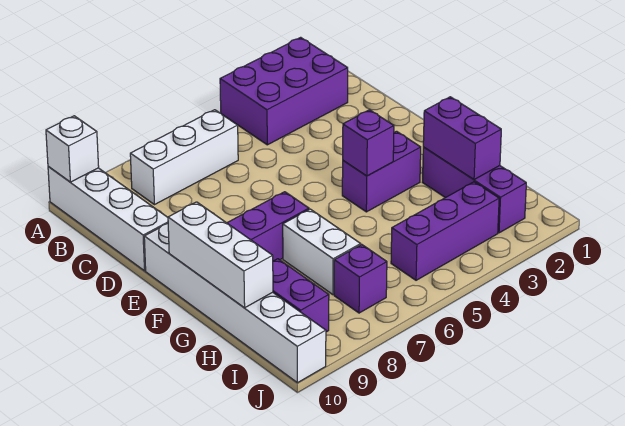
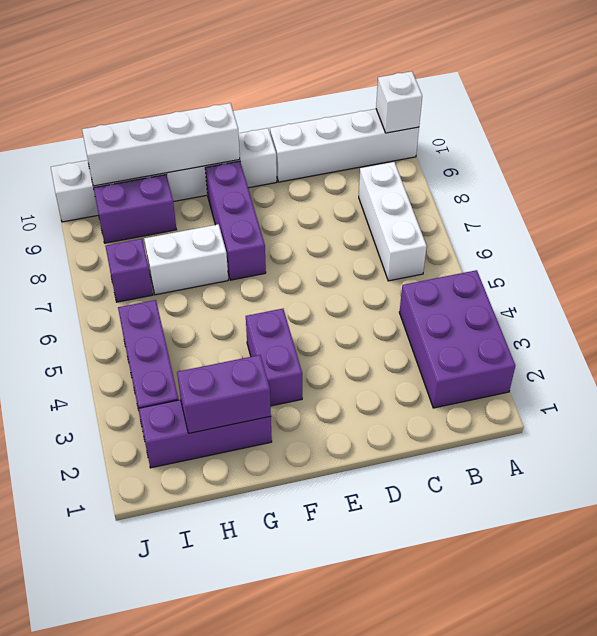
purple 1x1 brick [343,110,394,176] -> none
white 1x3 brick [168,202,273,308] -> white 1x4 brick [82,103,240,186]

